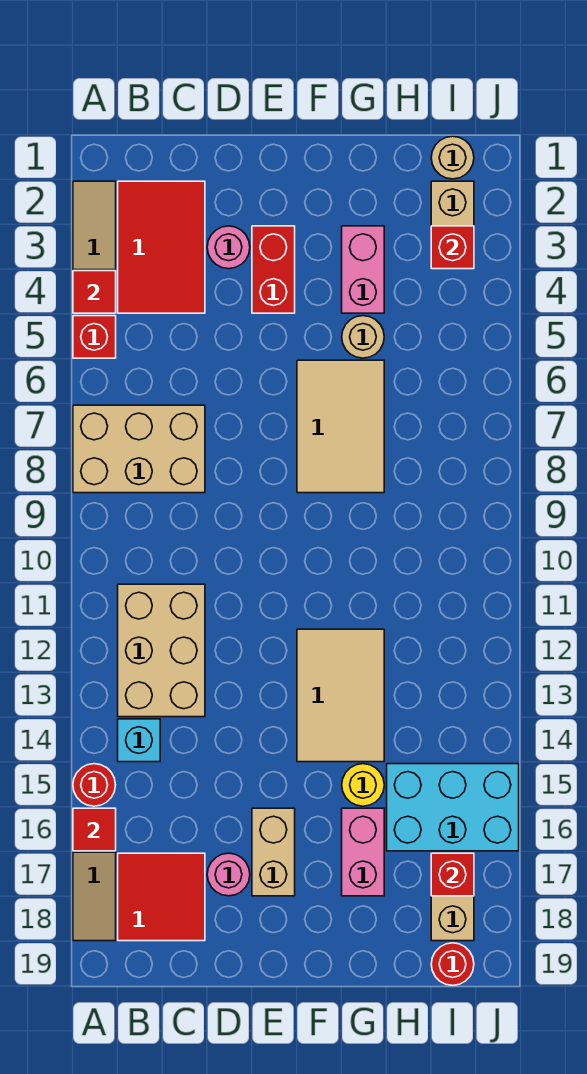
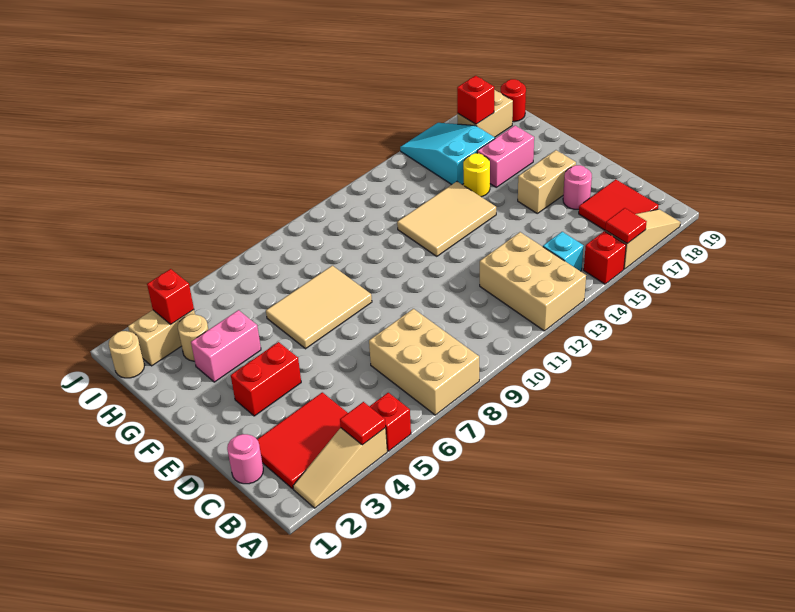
red 1x1 round brick [73,764,115,806] -> red 1x1 brick [584,231,626,284]
tan 2x3 brick [118,584,205,717] -> tan 2x3 brick turned to [480,232,586,331]
pink 1x1 round brick [207,226,250,269] -> pink 1x1 round brick moved to [227,434,263,484]
tan 1x1 round brick [342,316,384,358] -> tan 1x1 round brick moved to [178,314,208,361]
cyan 2x3 brick [387,764,519,851] -> cyan 2x3 slope [400,123,495,185]

